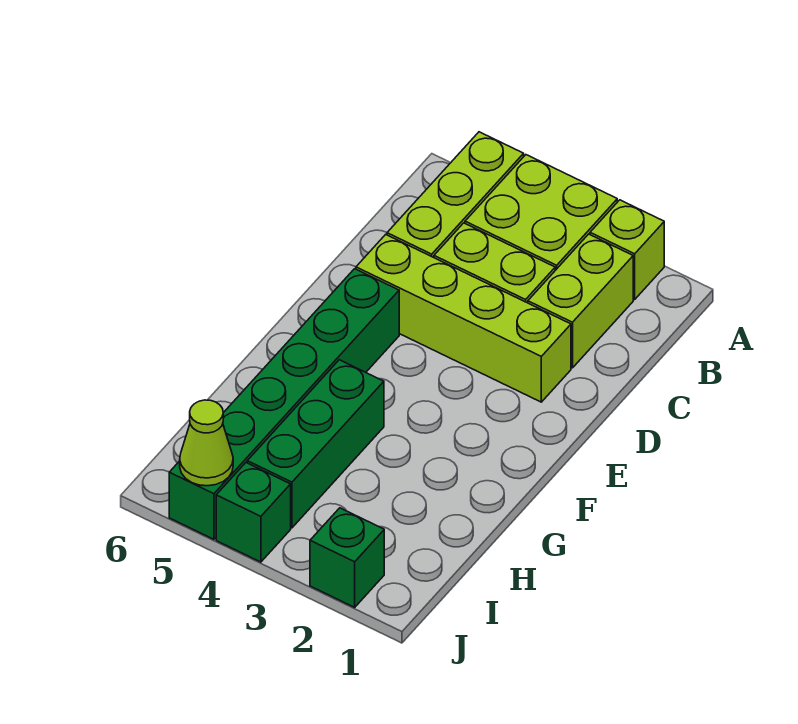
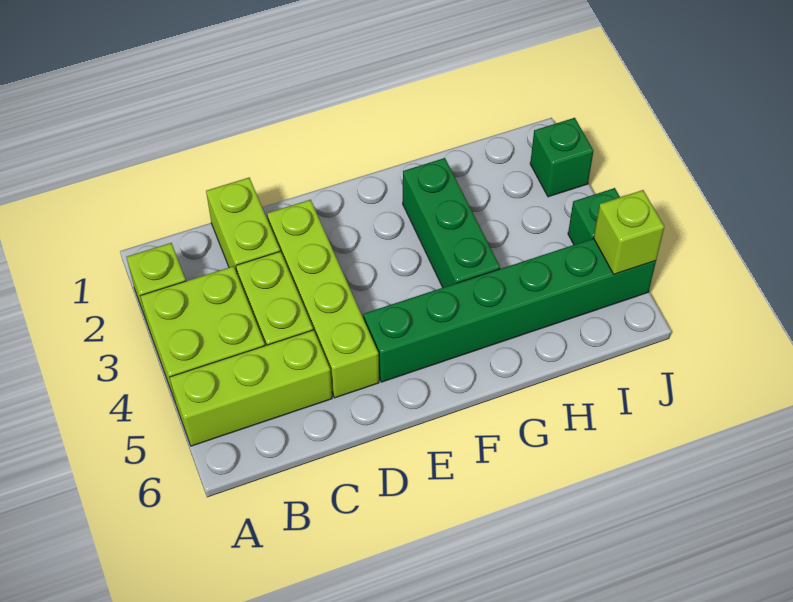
lime 1x2 brick [528,234,633,368] -> lime 1x2 brick turned to [206,178,280,273]
green 1x3 brick [247,360,384,528] -> green 1x3 brick turned to [403,158,500,287]
lime 1x1 cone [180,400,233,486] -> lime 1x1 brick [594,190,664,274]

